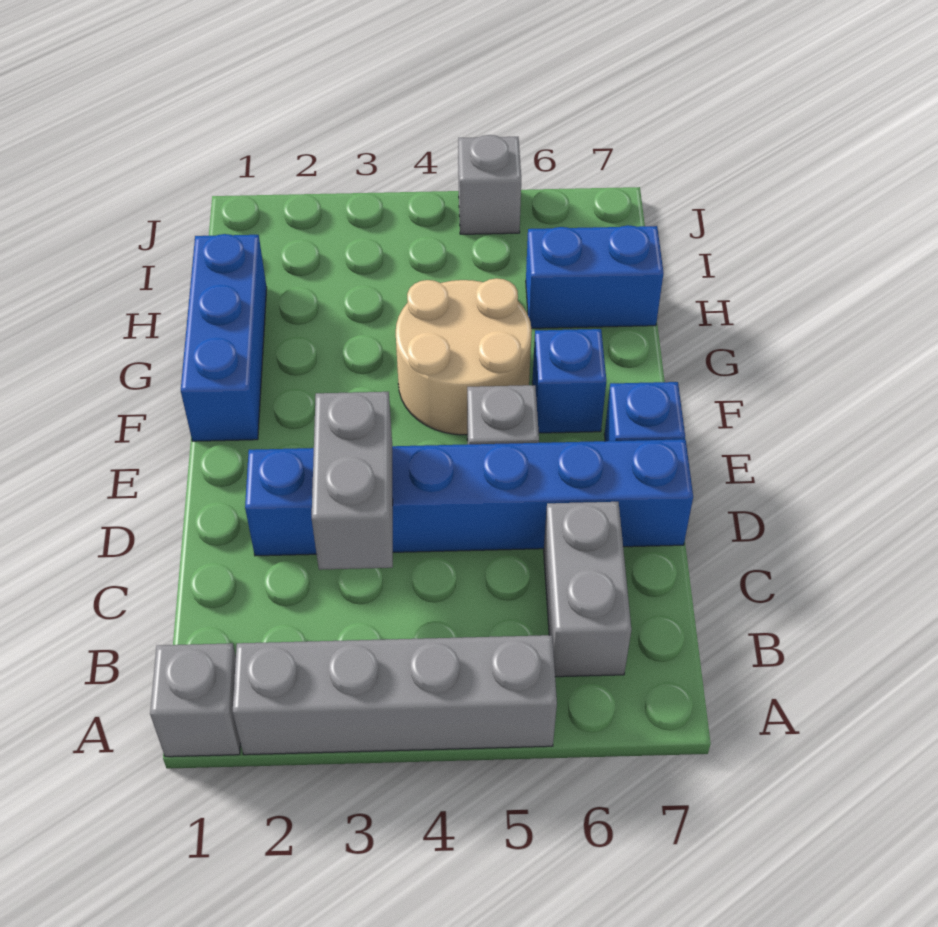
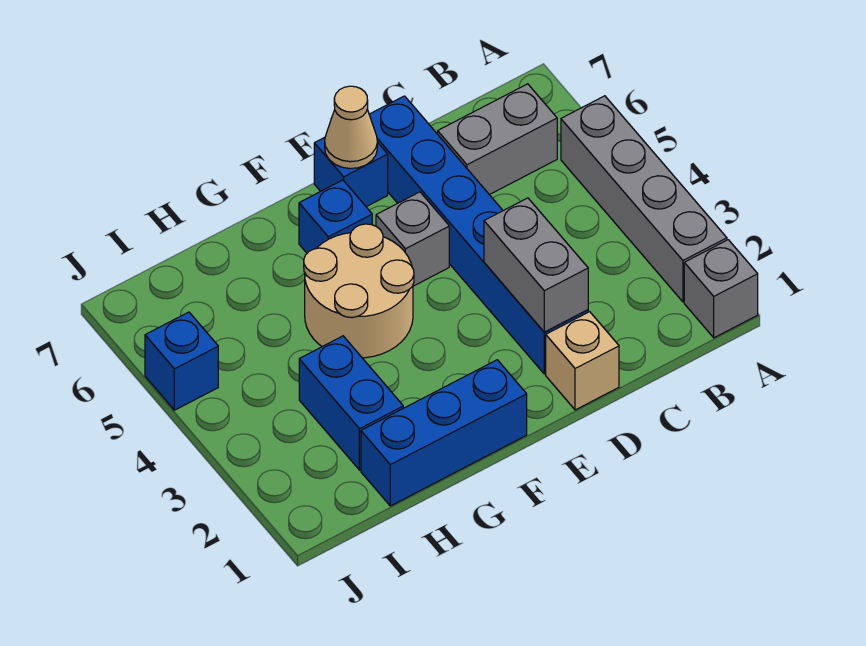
grey 1x2 brick [312,392,393,570] -> grey 1x2 brick turned to [484,198,588,332]
none -> tan 1x1 brick [546,312,619,410]
none -> tan 1x1 cone [325,86,377,169]
blue 1x2 brick [526,225,664,328] -> blue 1x2 brick moved to [299,336,403,470]
grey 1x1 brick [458,135,521,234] -> blue 1x1 brick [145,312,218,410]

